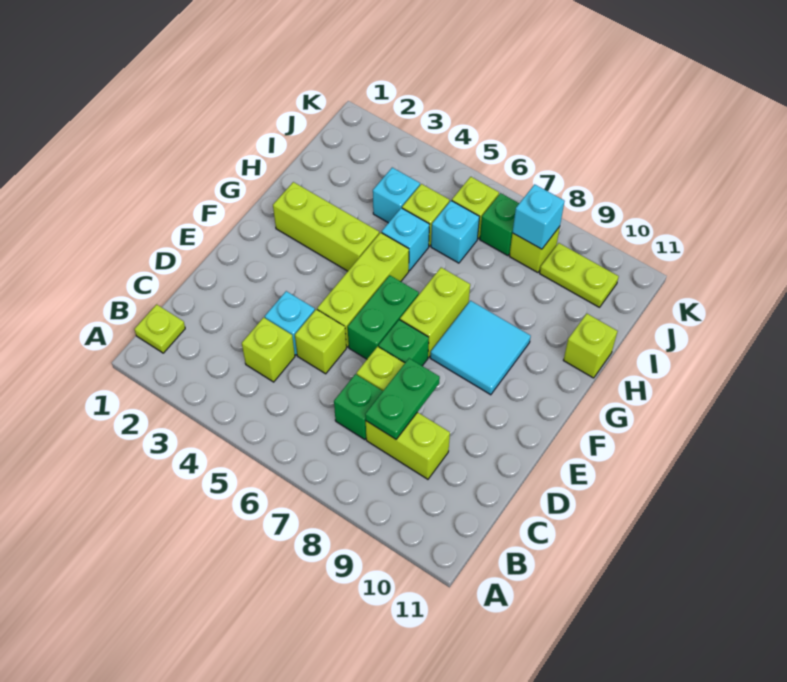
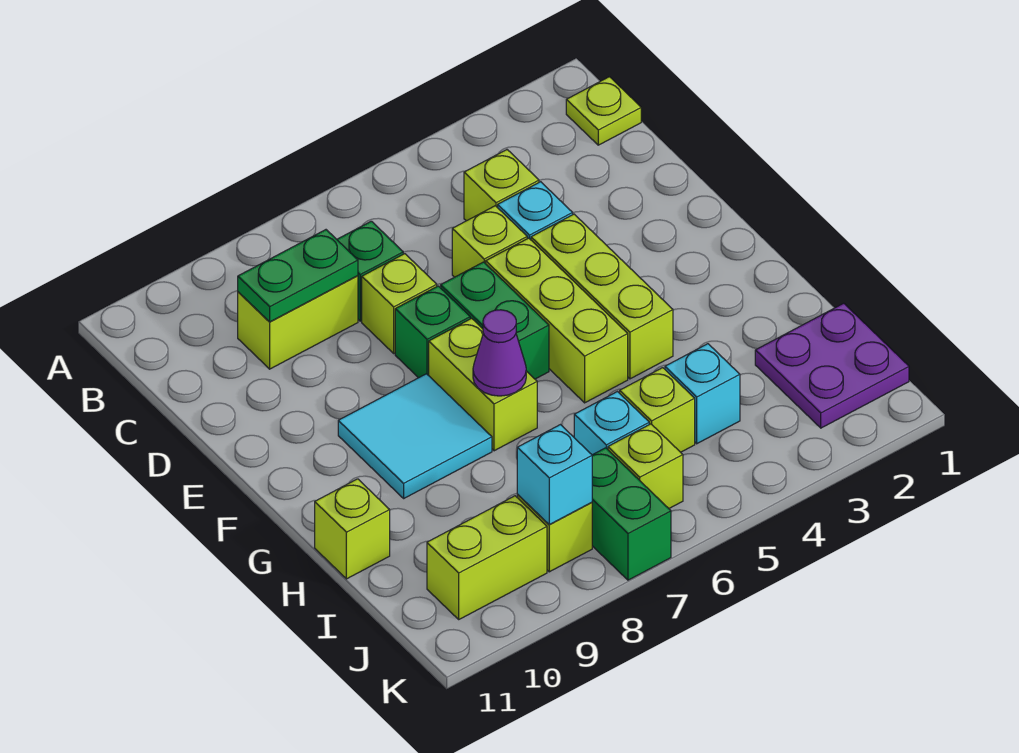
green 1x2 plate [365,358,440,439] -> green 1x2 plate turned to [238,230,358,322]
lime 1x3 brick [273,182,379,271] -> lime 1x3 brick turned to [531,214,673,379]
none -> purple 1x1 cone [473,310,526,396]
cyan 1x1 brick [382,208,430,271] -> none
none -> purple 2x2 plate [755,303,909,428]
green 1x1 brick [480,193,519,256] -> green 1x2 brick [592,448,671,580]
lime 1x2 plate [540,243,619,307] -> lime 1x2 brick [427,496,547,619]

